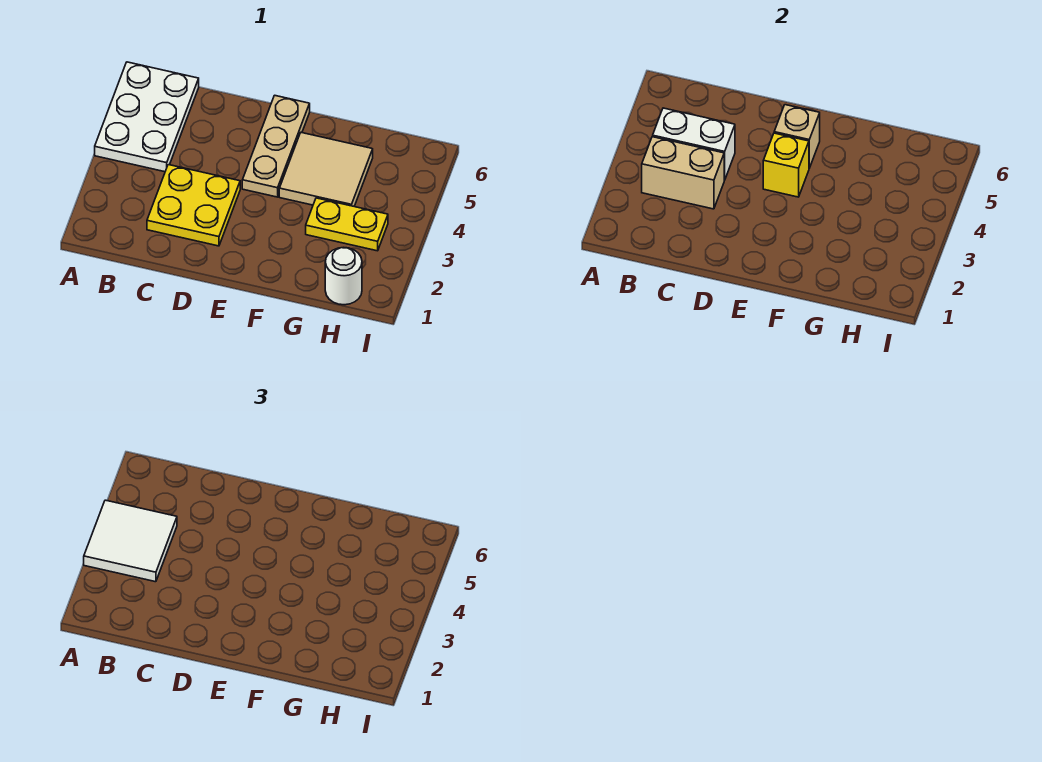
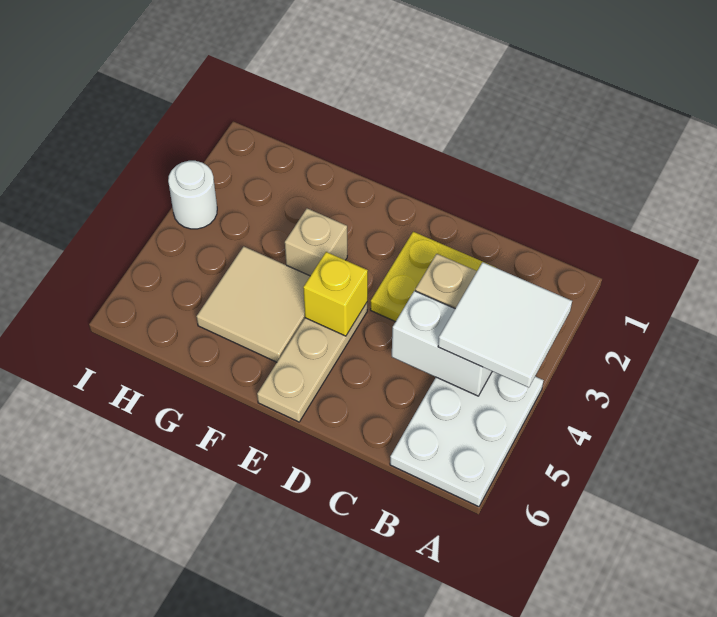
tan 1x1 brick [774,105,820,168] -> tan 1x1 brick moved to [285,208,347,276]
yellow 1x2 plate [306,198,388,251] -> none
white 1x1 round brick [325,247,362,305] -> white 1x1 round brick moved to [168,161,217,229]

